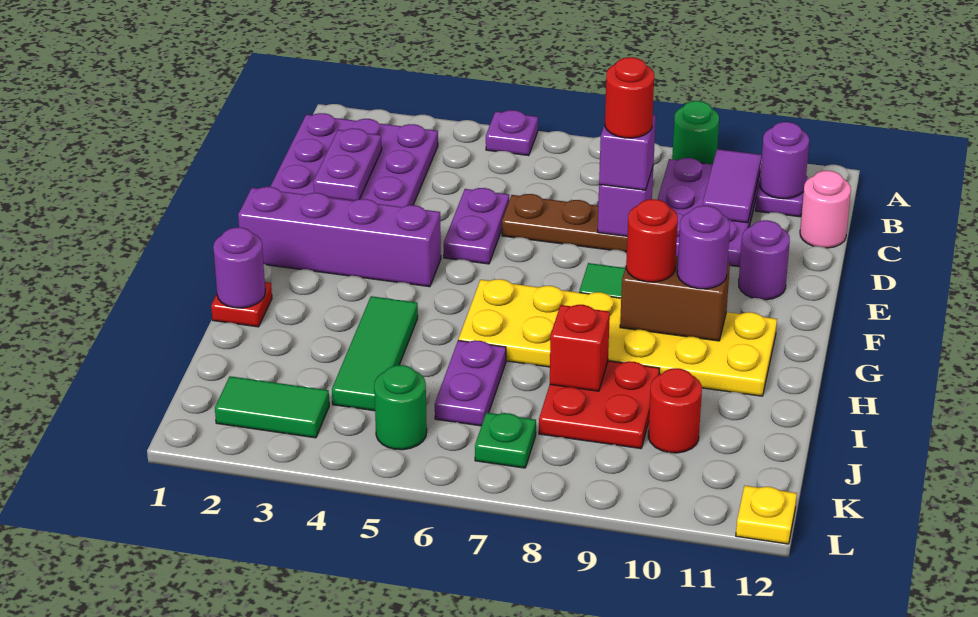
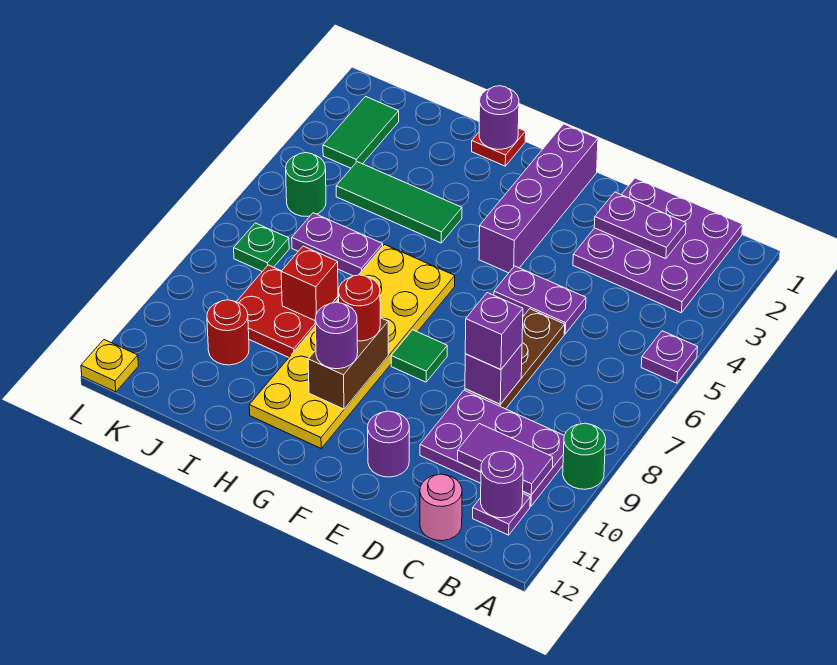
red 1x1 round brick [605,57,654,138] -> none

